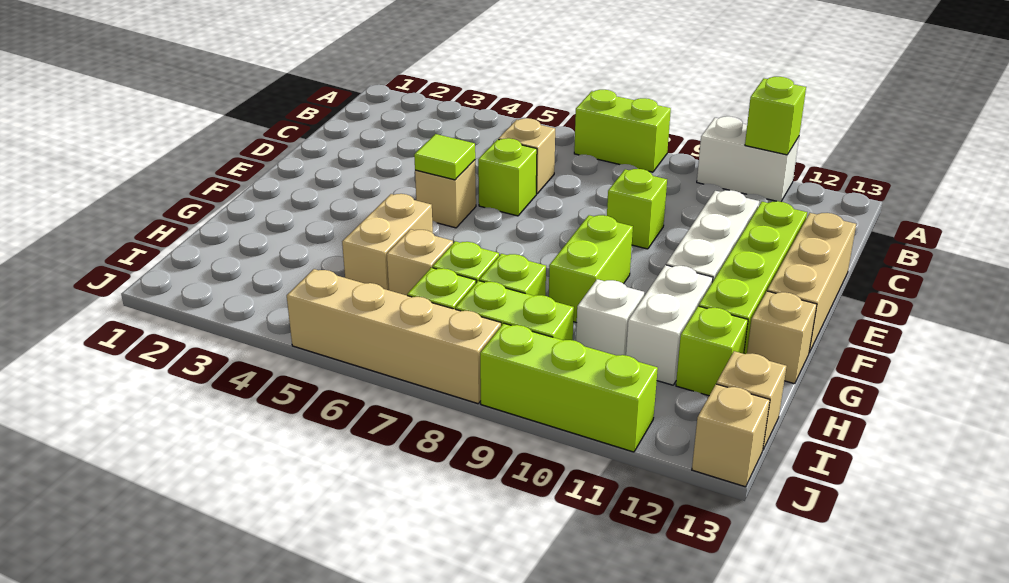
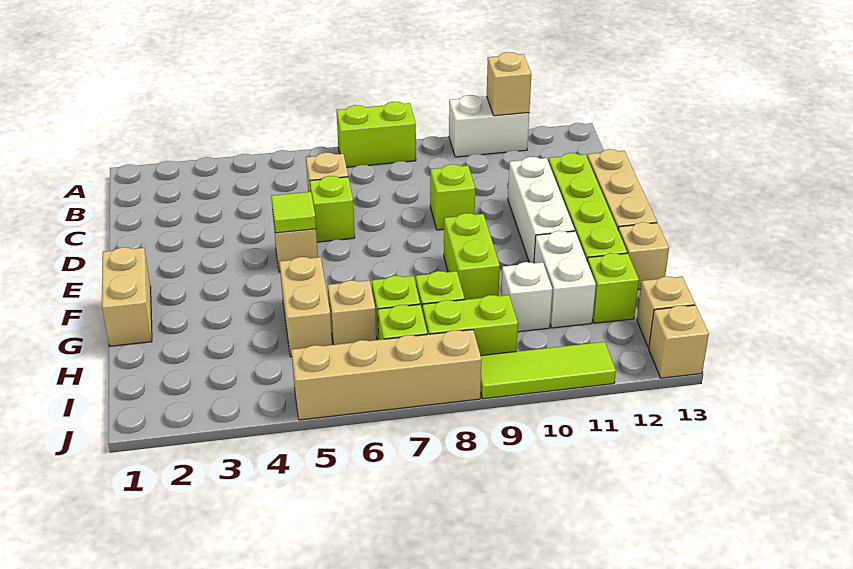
lime 1x1 brick [745,77,806,155] -> tan 1x1 brick [487,52,531,116]
none -> tan 1x2 brick [102,247,152,346]
lime 1x3 brick [480,323,658,452] -> lime 1x3 tile [481,342,616,399]

